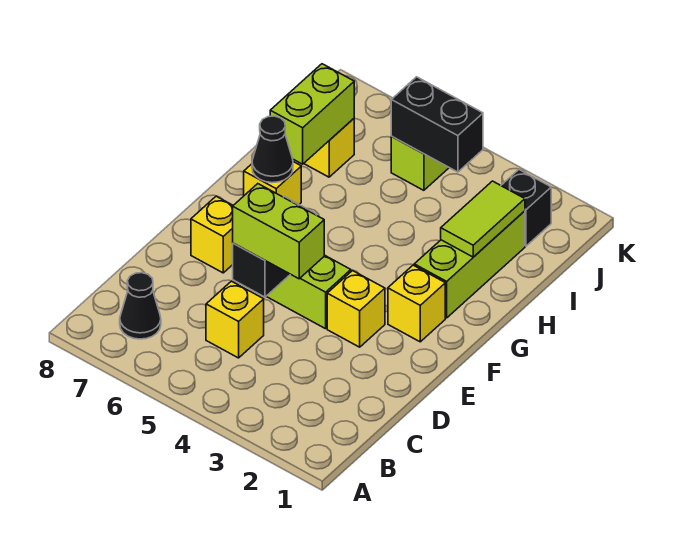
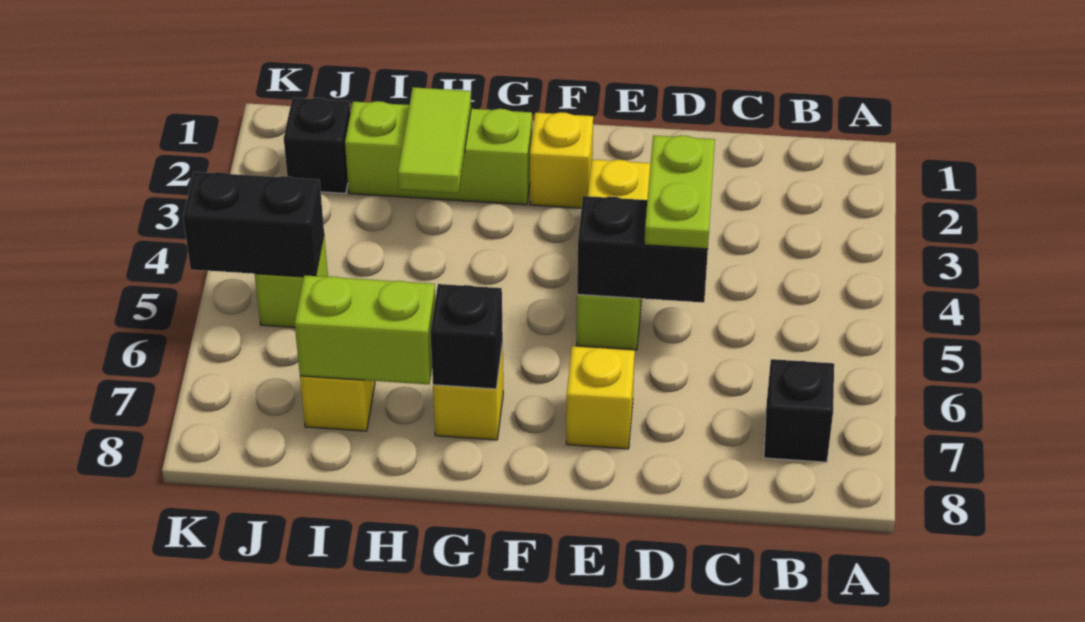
black 1x1 cone [120,273,161,339] -> black 1x1 brick [764,359,834,462]
yellow 1x1 brick [206,281,264,358] -> none
lime 1x2 brick [233,184,324,279] -> lime 1x2 plate [644,135,715,249]
black 1x1 cone [252,116,293,183] -> black 1x1 brick [431,284,503,389]
lime 1x2 tile [441,181,525,257] -> lime 1x2 tile turned to [398,87,471,193]
black 1x2 brick [391,77,483,172] -> black 1x2 brick turned to [183,172,324,277]

